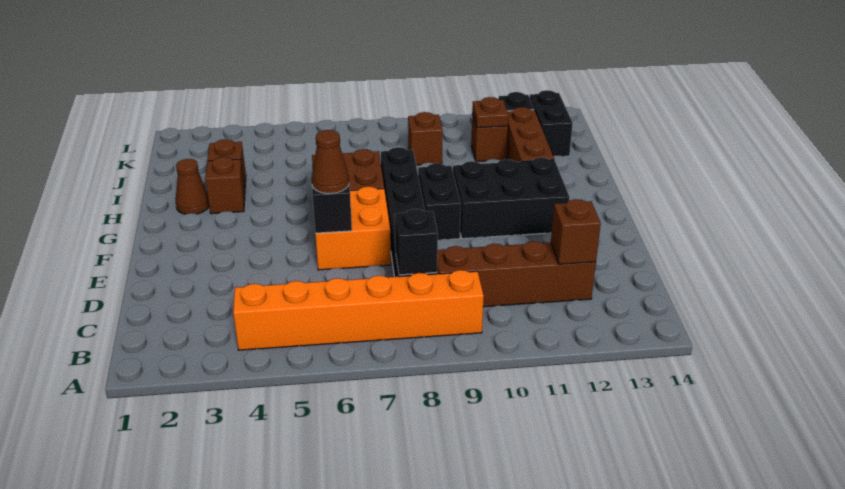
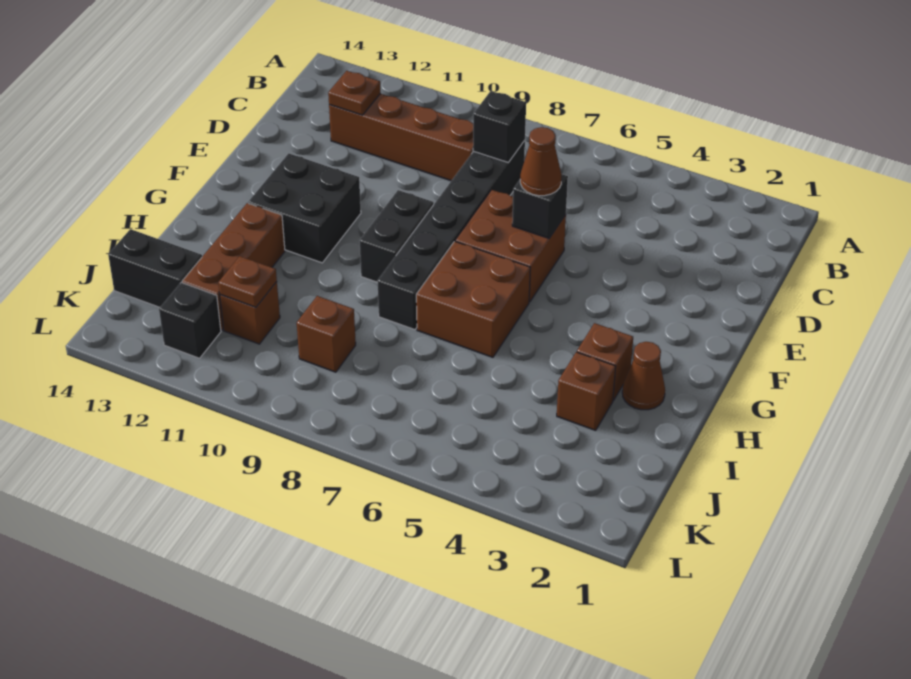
orange 1x6 brick [233,270,484,350] -> none
brown 1x1 brick [551,199,601,264] -> brown 1x1 plate [328,71,381,115]
orange 2x2 brick [315,187,391,270] -> brown 2x2 brick [455,190,566,302]
black 2x3 brick [453,157,569,239] -> black 2x2 brick [248,153,361,263]
black 1x2 brick [530,90,573,157] -> black 1x2 brick turned to [108,229,202,307]

